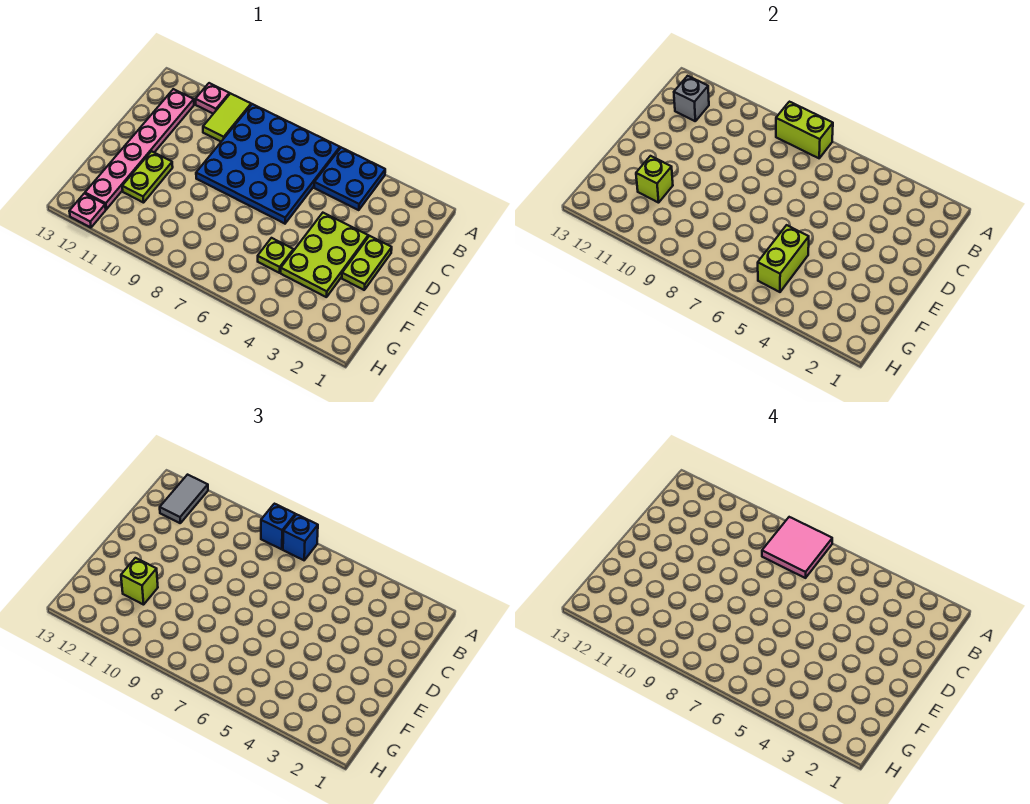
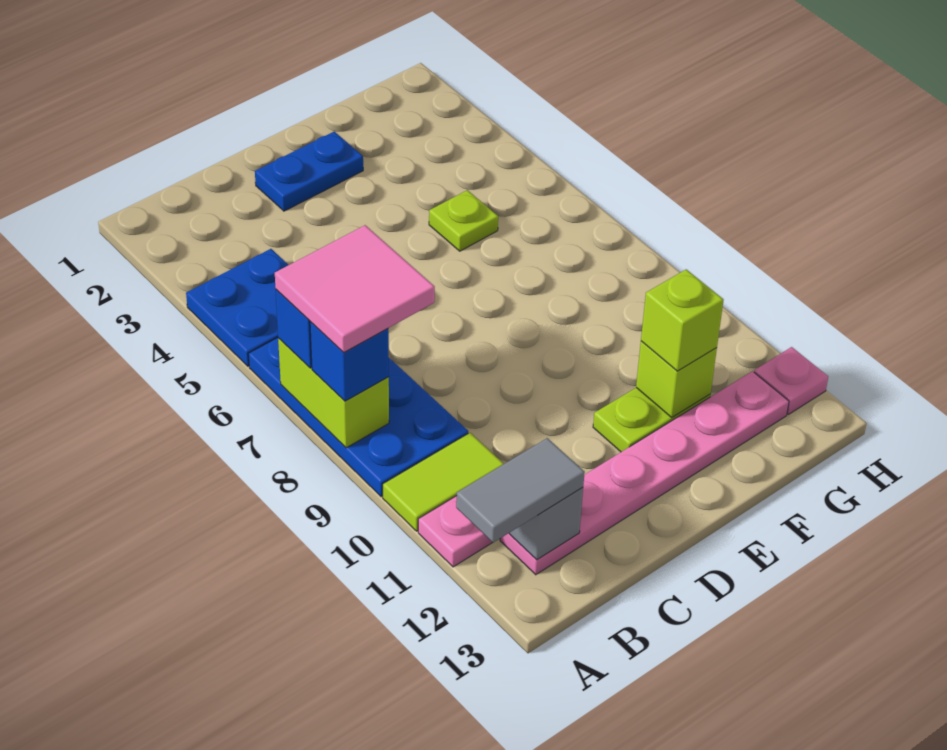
blue 4x4 plate [196,104,340,224] -> blue 2x4 plate [248,338,468,497]
lime 1x2 plate [342,236,392,290] -> blue 1x2 plate [255,131,363,211]
lime 2x3 plate [281,213,368,297] -> none
lime 1x2 brick [758,225,809,292] -> none

